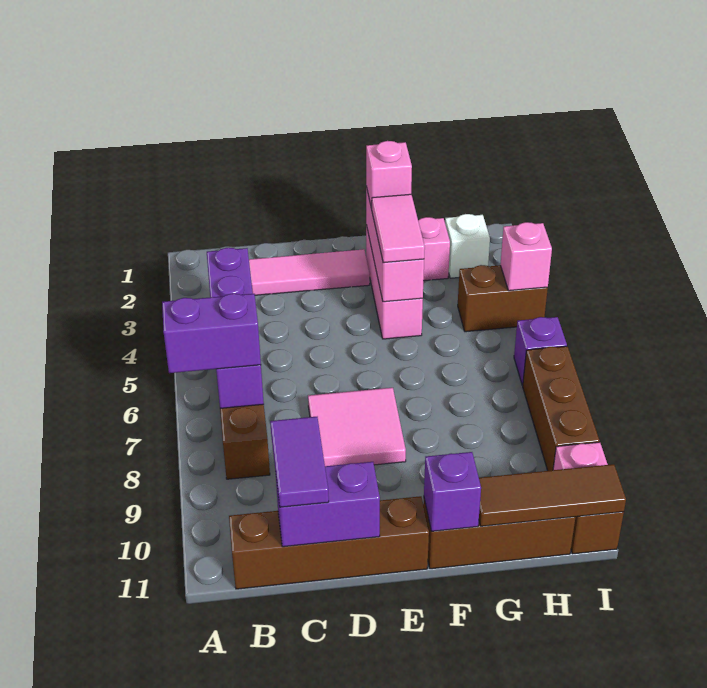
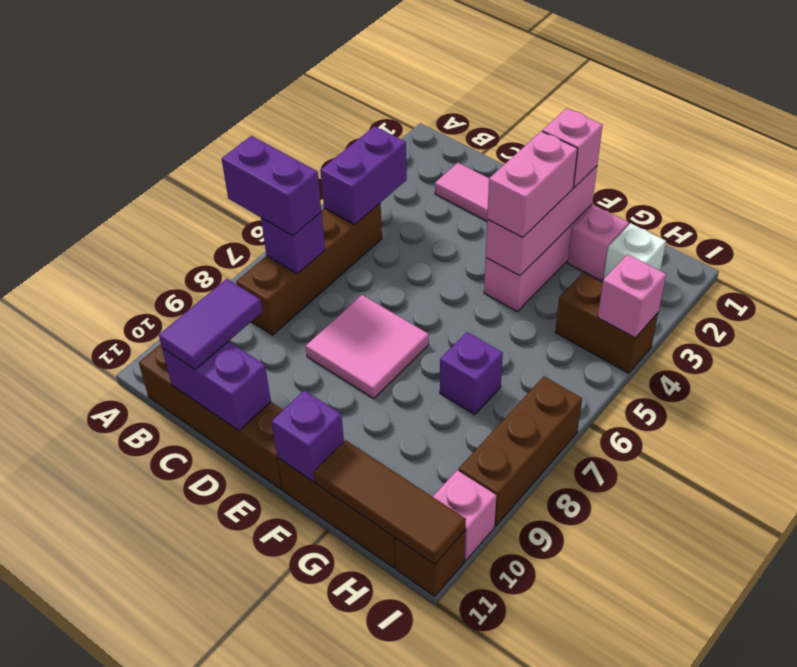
pink 1x2 tile [372,194,425,263] -> pink 1x2 brick [487,131,577,238]
purple 1x1 brick [514,317,567,386] -> purple 1x1 brick moved to [440,332,503,415]

